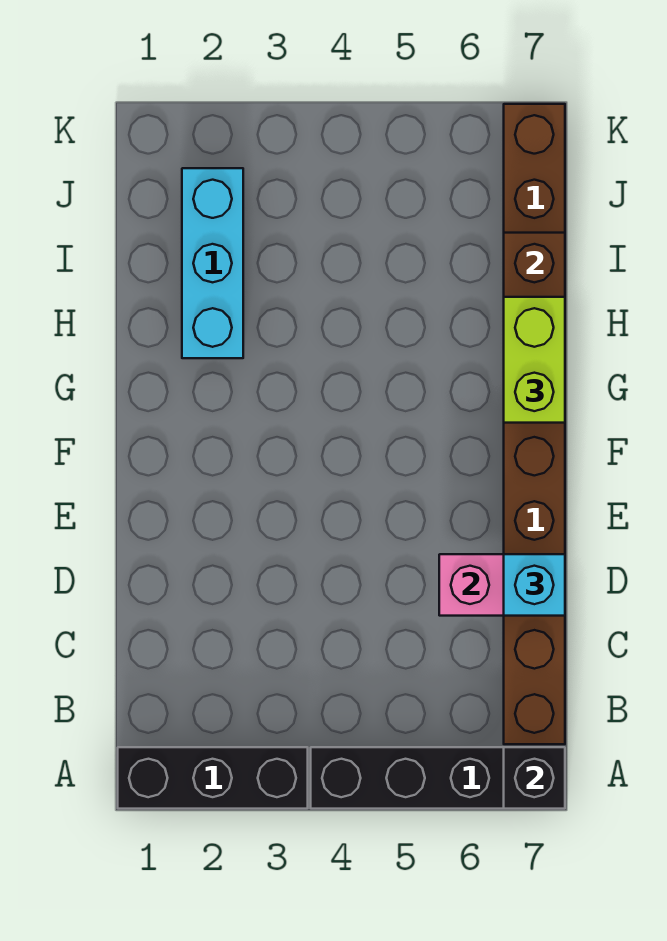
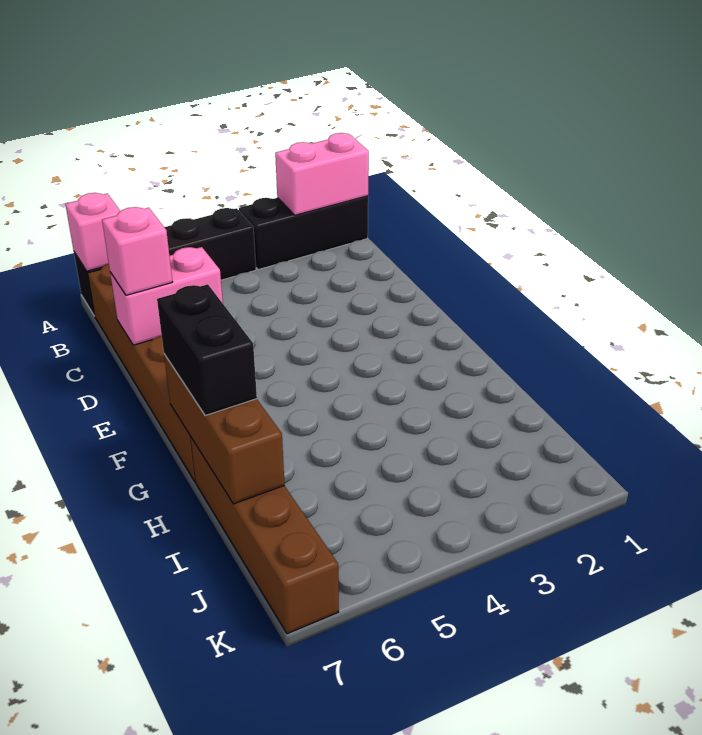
none -> pink 1x2 brick [275,133,369,215]
black 1x1 brick [504,747,565,809] -> pink 1x1 brick [65,193,120,271]
cyan 1x1 brick [504,554,565,616] -> pink 1x1 brick [102,207,172,295]
lime 1x2 brick [504,297,565,423] -> black 1x2 brick [157,284,257,416]
cyan 1x3 brick [182,168,243,358] -> none

